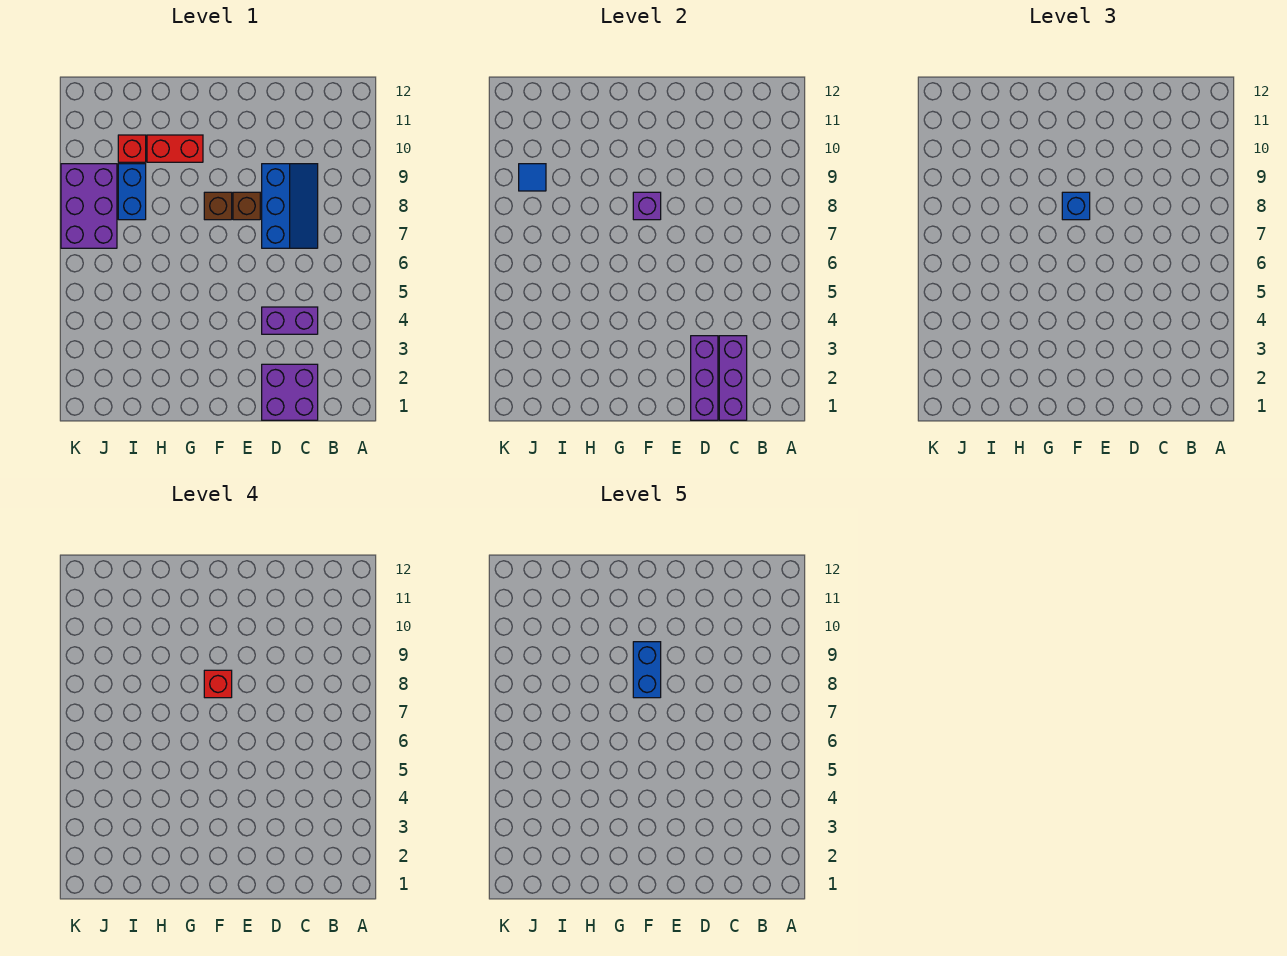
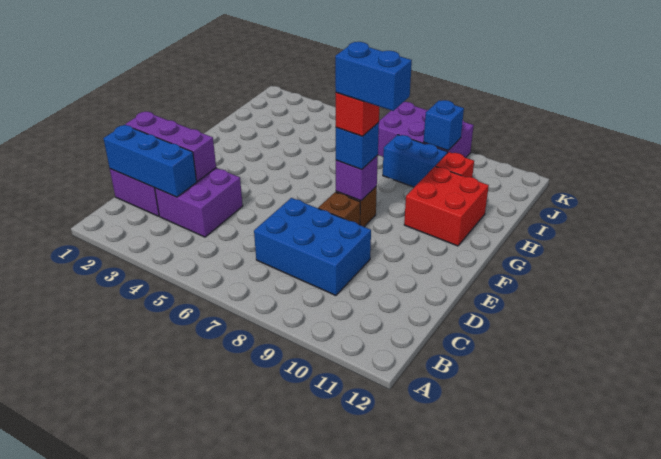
purple 1x3 brick [719,336,747,420] -> blue 1x3 brick [103,125,197,197]
purple 1x2 brick [262,307,318,334] -> purple 2x2 brick [155,168,243,237]
blue 2x3 slope [262,164,318,248] -> blue 2x3 brick [254,198,371,295]
red 1x2 brick [147,135,203,162] -> red 2x2 brick [404,166,489,246]
blue 1x1 tile [519,164,546,191] -> blue 1x1 brick [424,100,464,150]

